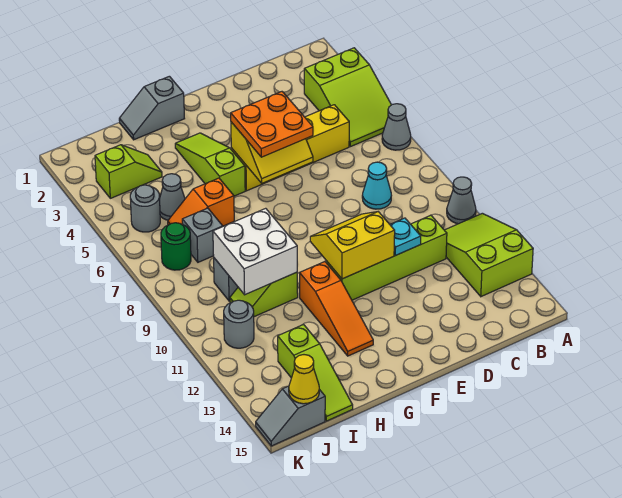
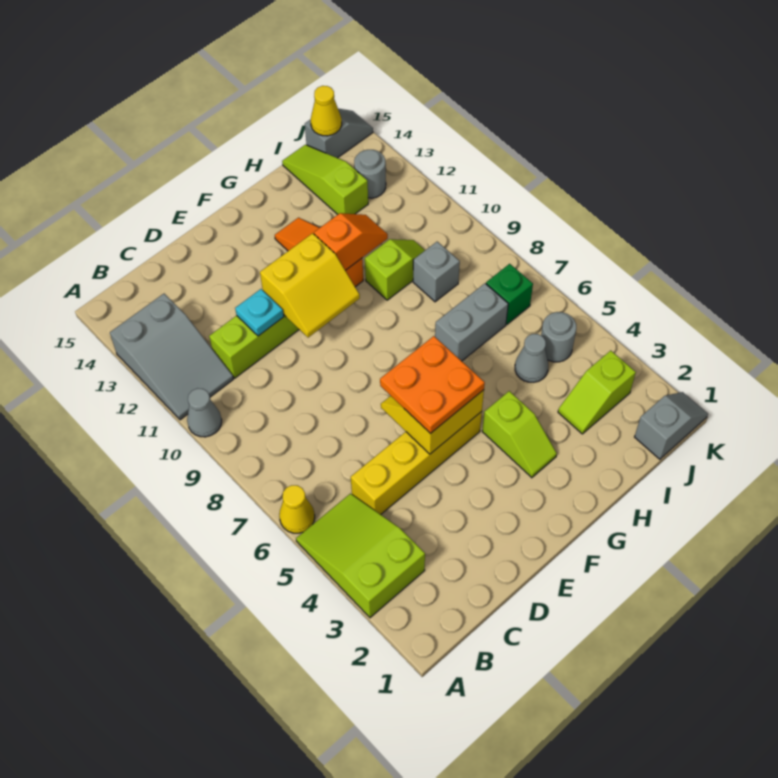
grey 1x1 cone [382,104,411,150] -> yellow 1x1 cone [279,485,315,533]
lime 2x3 slope [445,213,533,297] -> grey 2x3 slope [110,294,233,420]
cyan 1x1 cone [362,162,391,209] -> none
grey 1x2 slope [119,76,185,140] -> grey 1x2 slope moved to [635,392,708,459]
lime 1x3 slope [175,133,245,196] -> lime 1x2 slope [482,391,557,478]
orange 1x2 slope [168,178,234,226] -> orange 1x2 slope moved to [314,213,388,270]
white 2x2 brick [213,208,297,295] -> none
grey 1x1 brick [182,208,223,262] -> grey 1x2 brick [435,283,508,361]
green 1x1 round brick [161,223,191,270] -> green 1x1 brick [486,264,533,324]
grey 1x1 round brick [224,300,254,348] -> grey 1x1 round brick moved to [354,150,386,198]

